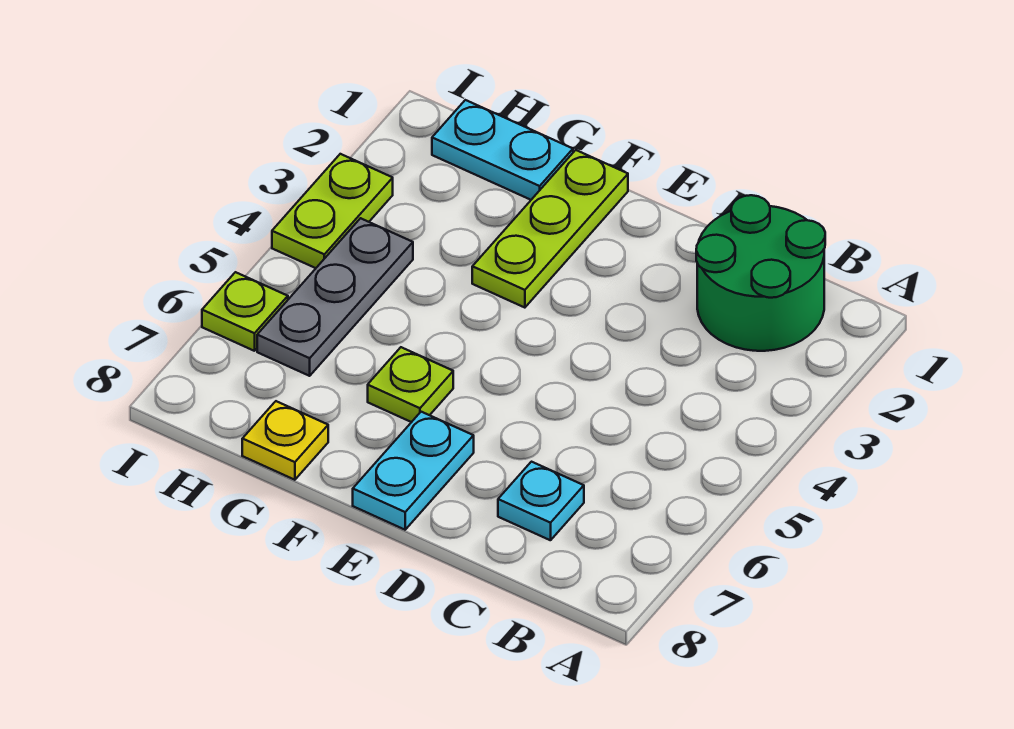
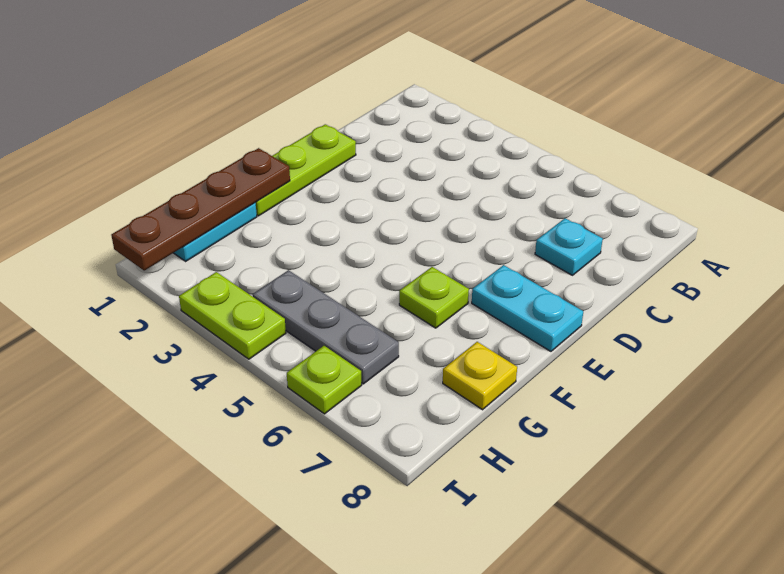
green 2x2 round brick [696,195,825,351] -> none
lime 1x3 plate [472,150,628,308] -> lime 1x3 plate turned to [255,124,356,216]
none -> brown 1x4 plate [111,148,290,271]

